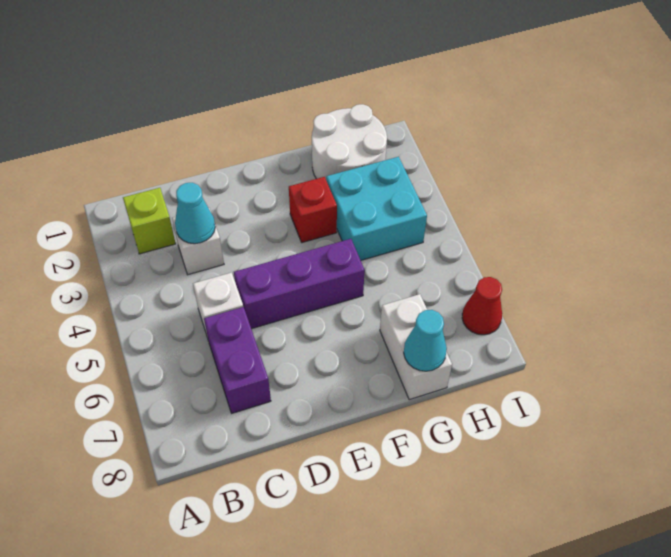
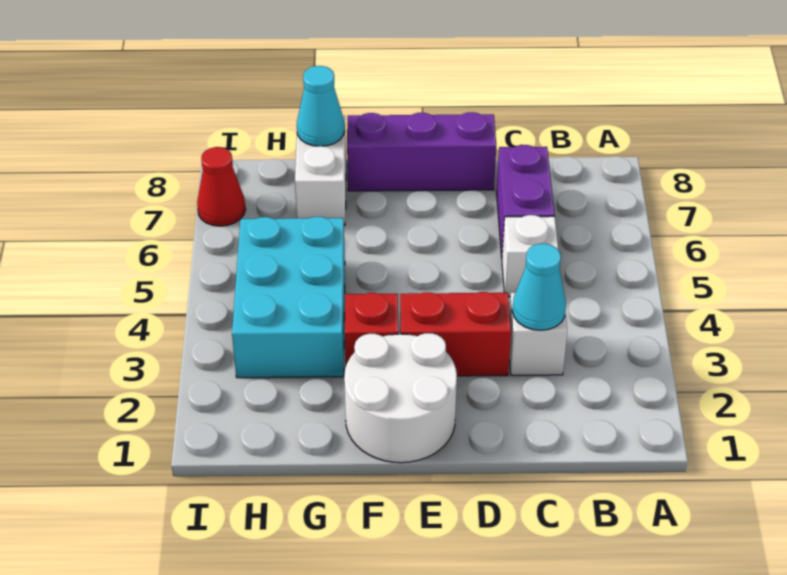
lime 1x1 brick [123,188,176,254] -> none
none -> red 1x2 brick [400,292,511,376]
purple 1x3 brick [234,239,365,329] -> purple 1x3 brick moved to [347,112,496,191]
white 2x2 round brick [312,104,387,179] -> white 2x2 round brick moved to [344,333,457,463]
cyan 2x2 brick [326,157,427,260] -> cyan 2x3 brick [232,217,345,378]

